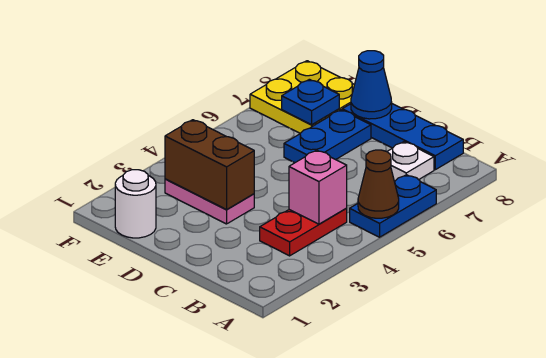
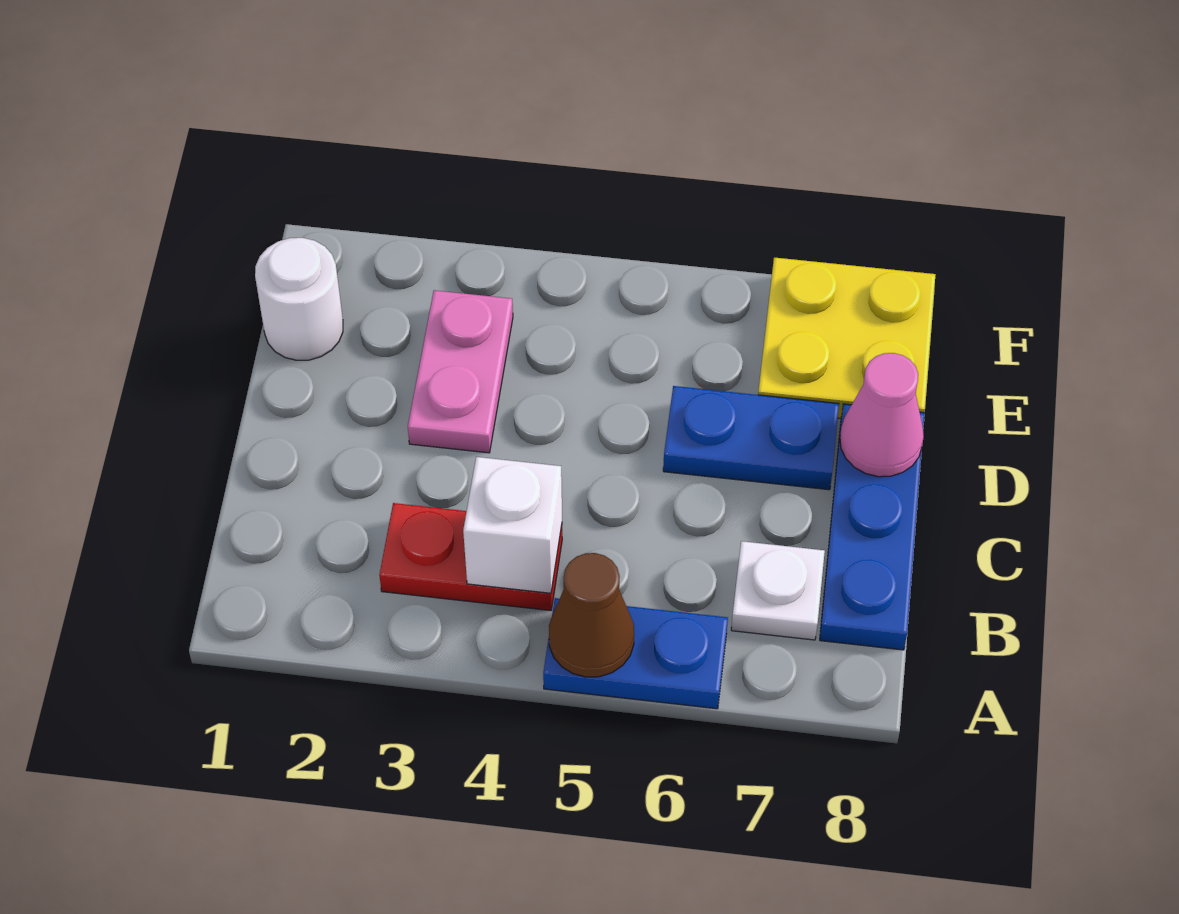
pink 1x1 brick [289,150,347,224] -> white 1x1 brick [463,457,562,593]
brown 1x2 brick [165,120,254,210] -> none
blue 1x1 cone [351,51,392,119] -> pink 1x1 cone [840,353,924,477]
blue 1x1 plate [282,79,339,125] -> none

